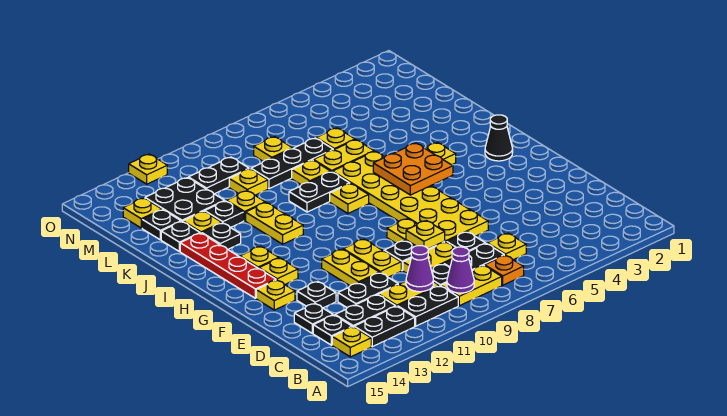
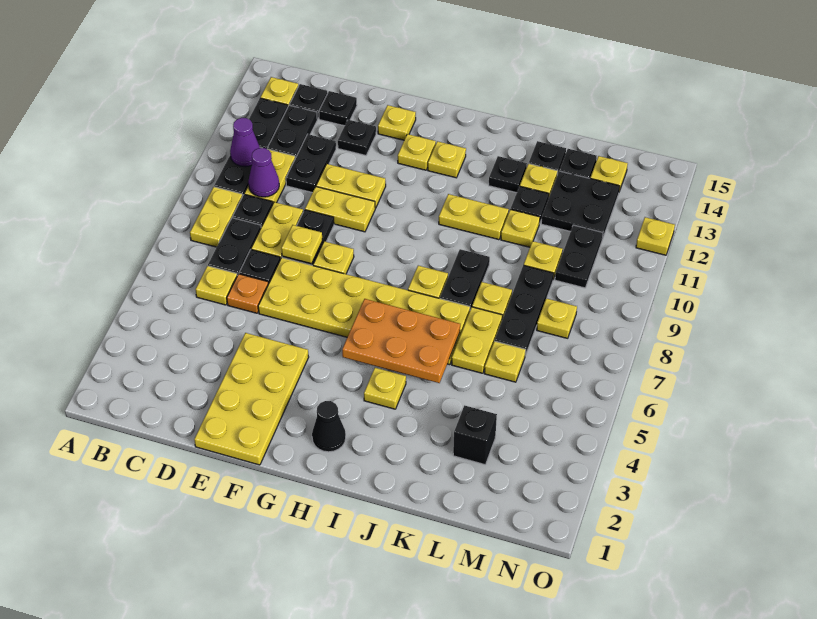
orange 1x1 plate [485,255,524,285] -> orange 1x1 plate moved to [227,274,268,313]
purple 1x1 cone [447,247,474,293] -> purple 1x1 cone moved to [230,118,260,167]
none -> yellow 2x4 plate [194,333,309,465]
red 1x4 plate [180,233,276,298] -> none
orange 2x2 plate [373,143,453,195] -> orange 2x3 plate [342,299,460,383]
none -> black 1x1 brick [453,405,497,465]

